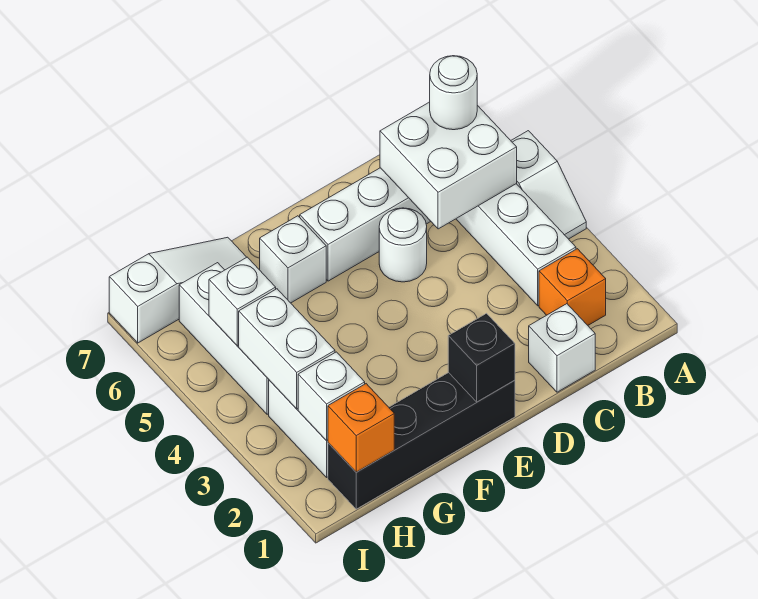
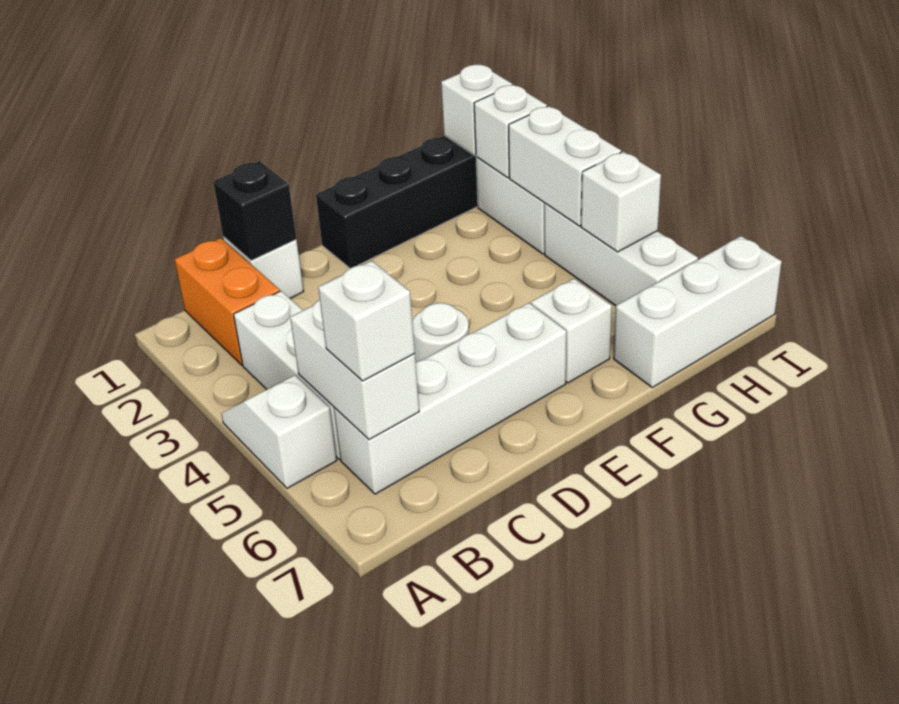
orange 1x1 brick [539,249,606,325] -> orange 1x2 brick [175,238,280,365]
white 2x2 brick [380,102,517,229] -> white 1x2 brick [290,300,419,440]
white 1x1 round brick [430,56,477,130] -> white 1x1 brick [318,261,415,381]
black 1x1 brick [448,313,515,402] -> black 1x1 brick moved to [213,161,296,261]
white 1x3 slope [109,237,247,343] -> white 1x3 brick [614,236,782,387]
orange 1x1 brick [328,384,394,472] -> white 1x1 brick [441,65,512,155]

